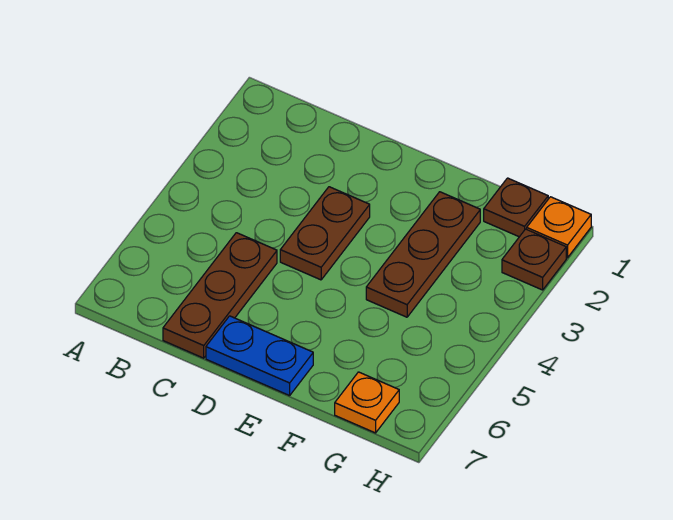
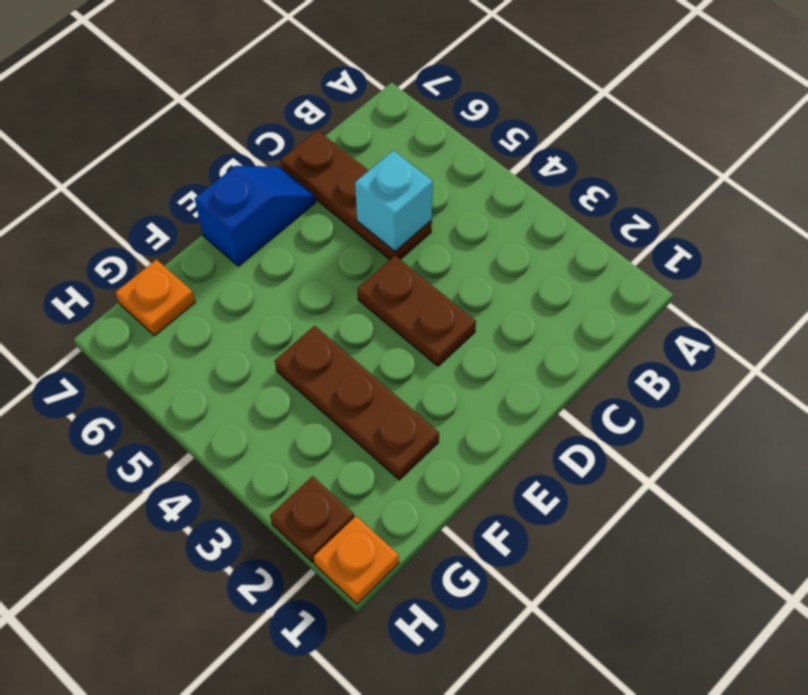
none -> cyan 1x1 brick [355,150,433,251]
blue 1x2 plate [206,316,313,396] -> blue 1x2 slope [195,166,316,266]
brown 1x1 plate [484,178,548,237] -> none

